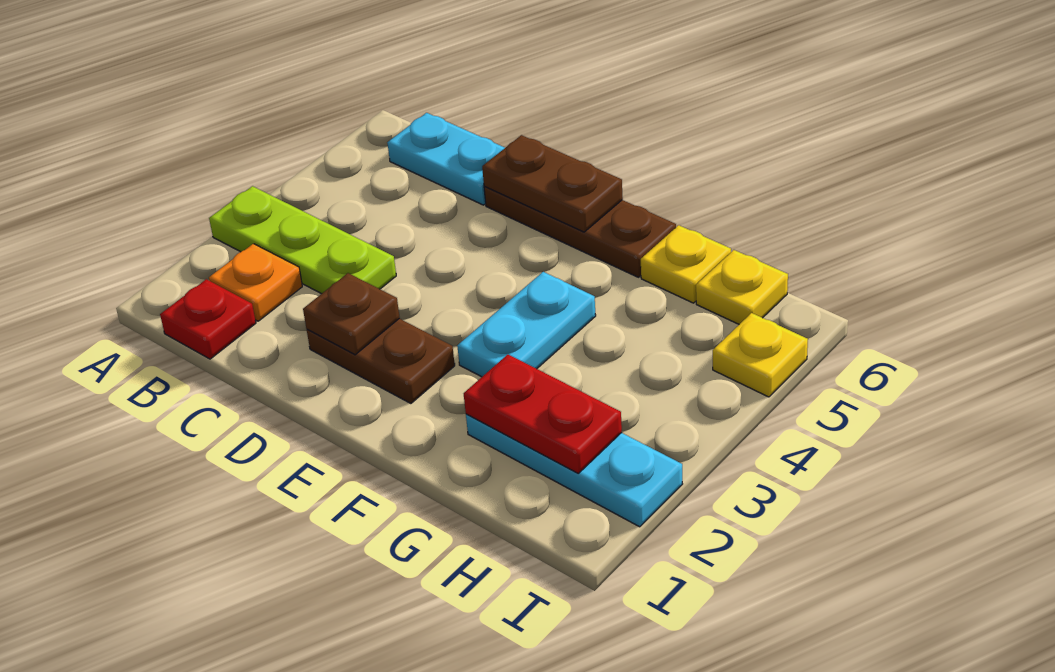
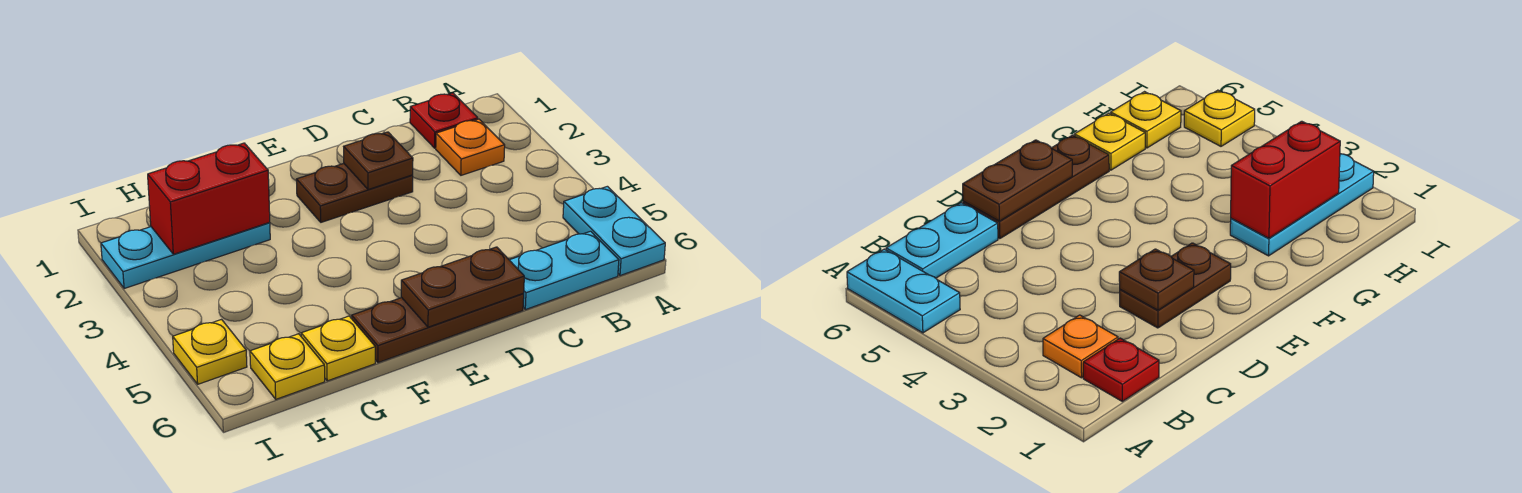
lime 1x3 plate [209,186,396,294] -> none
cyan 1x2 plate [457,272,596,377] -> cyan 1x2 plate moved to [563,186,665,276]
red 1x2 plate [464,355,622,473] -> red 1x2 brick [148,143,270,254]

